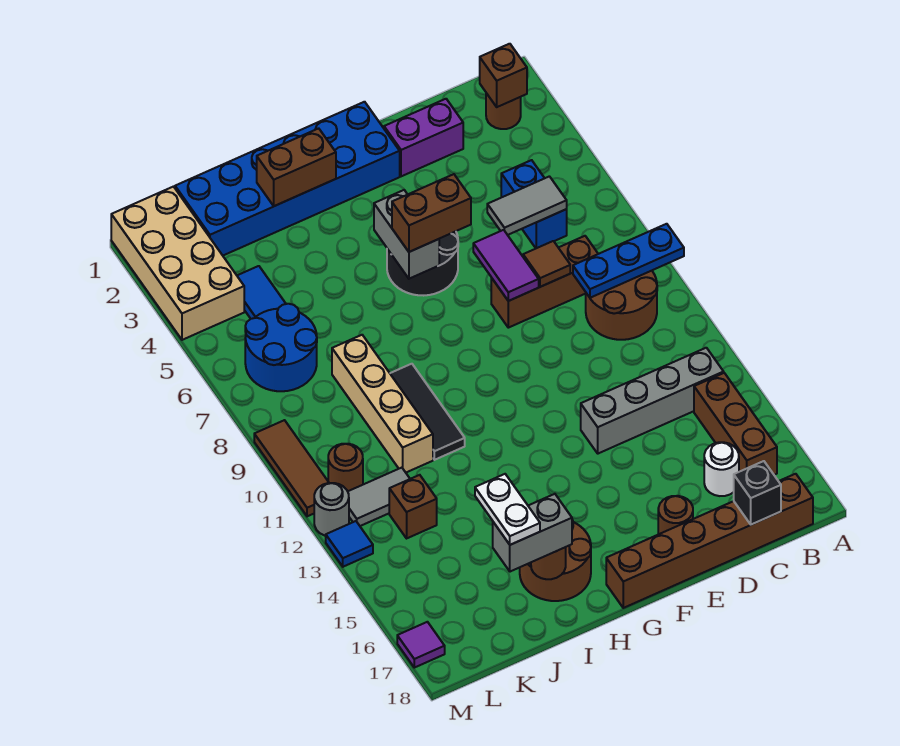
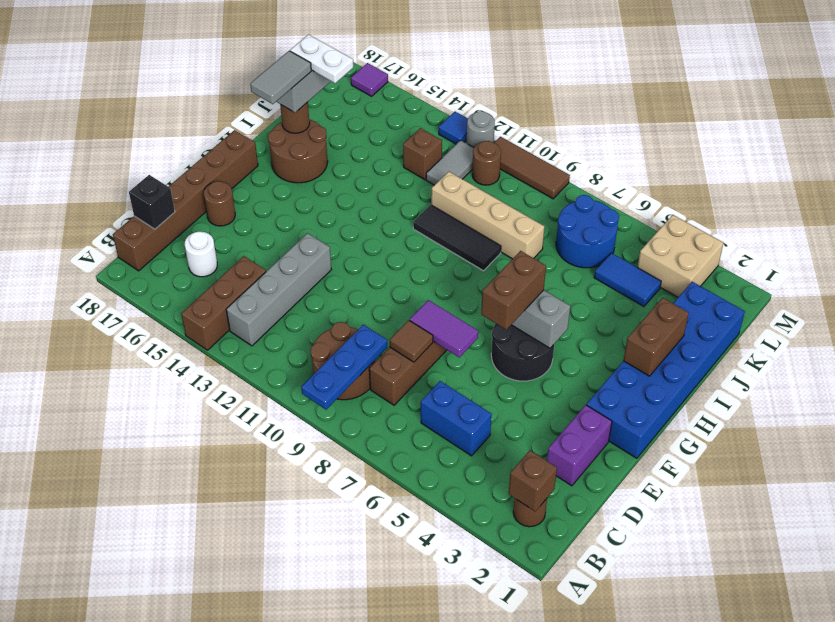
brown 1x3 brick [694,373,777,475] -> brown 1x3 brick turned to [181,256,266,350]
grey 1x2 tile [487,176,567,235] -> grey 1x2 tile moved to [250,51,311,104]
tan 2x4 brick [111,187,244,340] -> tan 2x2 brick [637,215,723,297]

